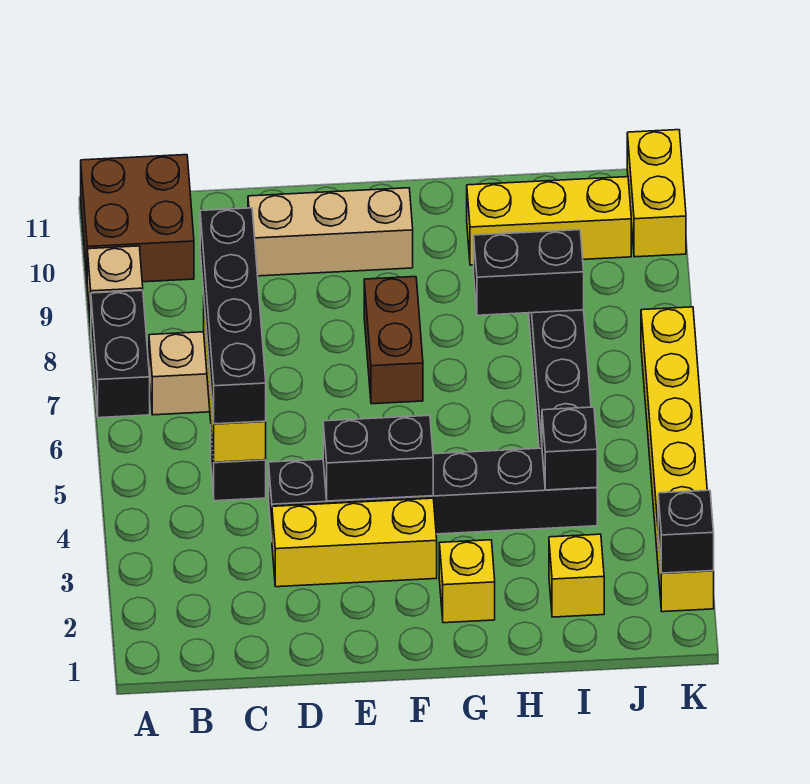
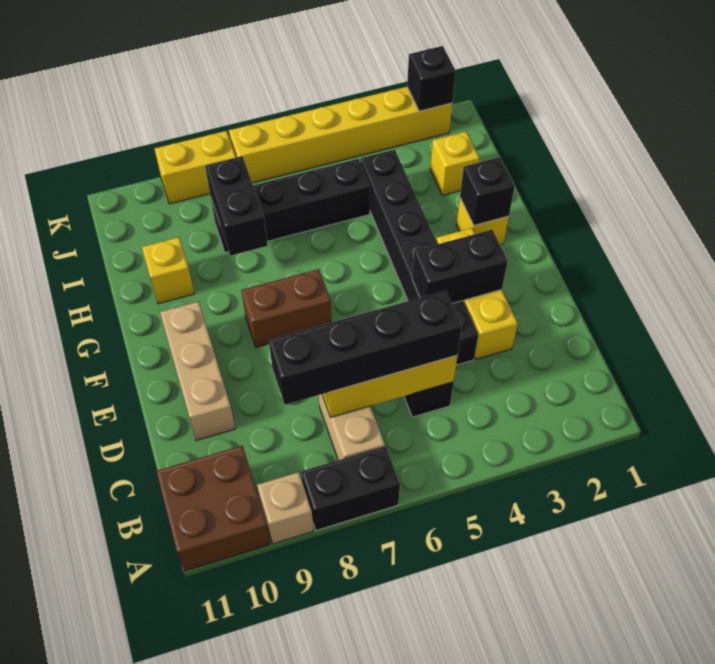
black 1x2 brick [323,415,433,501] -> black 1x2 brick turned to [412,230,508,303]
yellow 1x3 brick [467,177,631,265] -> yellow 1x1 brick [142,237,194,304]
black 1x1 brick [542,407,597,490] -> black 1x1 brick moved to [460,157,515,225]
yellow 1x2 brick [627,130,686,257] -> yellow 1x2 brick moved to [155,131,236,204]

